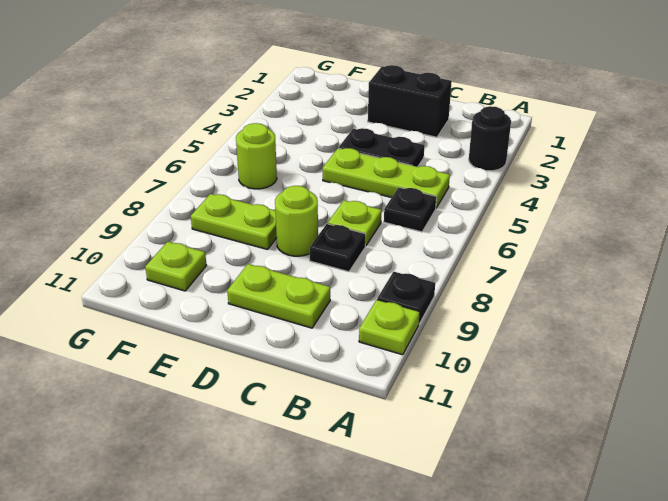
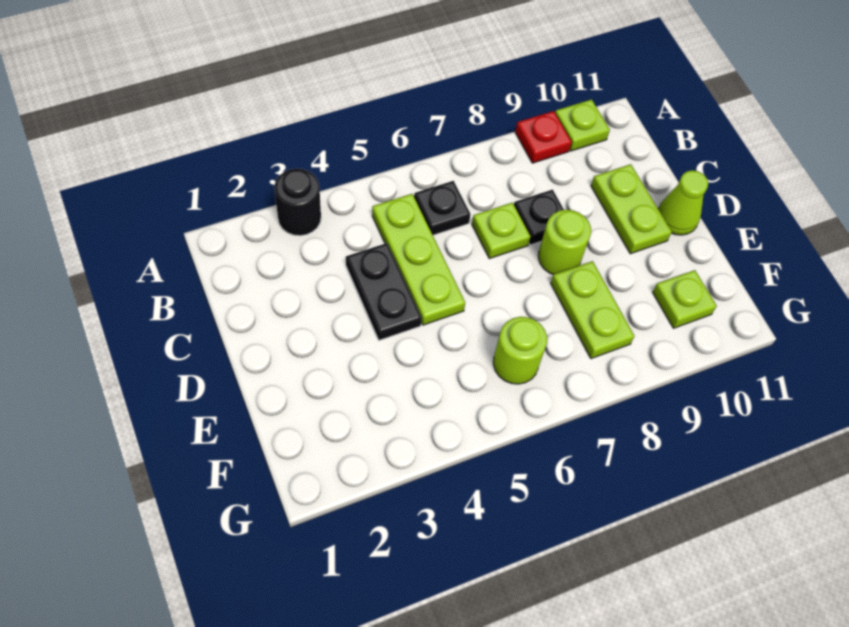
black 1x1 plate [377,272,435,324] -> red 1x1 plate [515,111,572,163]
black 1x2 brick [368,65,452,137] -> none
none -> lime 1x1 cone [658,170,708,235]

